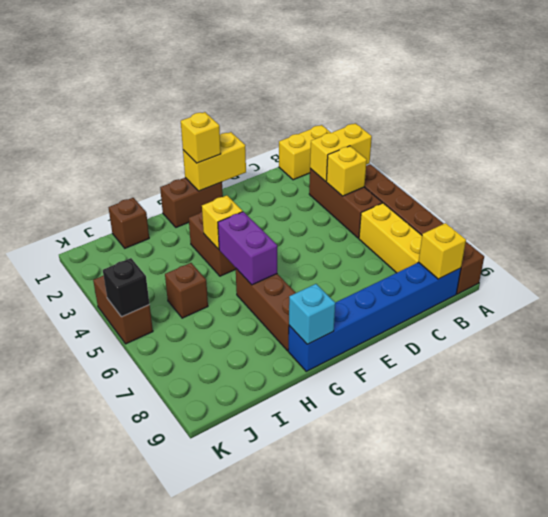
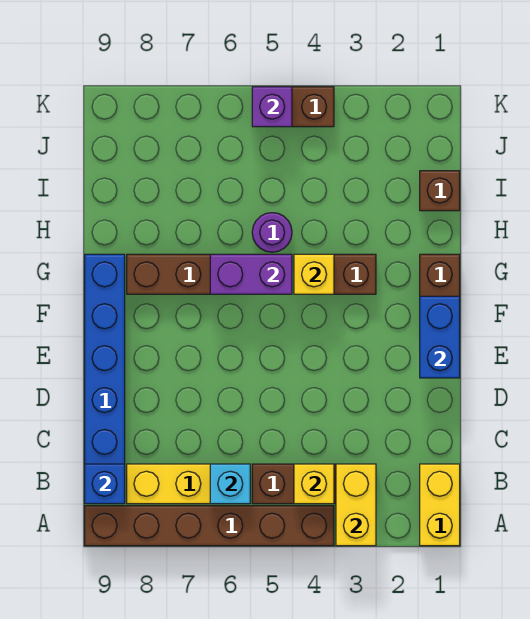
yellow 1x1 brick [419,223,466,279] -> blue 1x1 brick [85,464,125,504]
yellow 1x2 brick [183,132,246,191] -> blue 1x2 brick [420,296,460,378]
yellow 1x1 brick [181,112,221,163] -> none
cyan 1x1 brick [289,284,335,344] -> cyan 1x1 brick moved to [210,464,250,504]
none -> purple 1x1 round brick [252,213,292,252]
brown 1x1 brick [165,263,208,318] -> none
black 1x1 brick [103,258,149,317] -> purple 1x1 brick [252,87,292,127]

